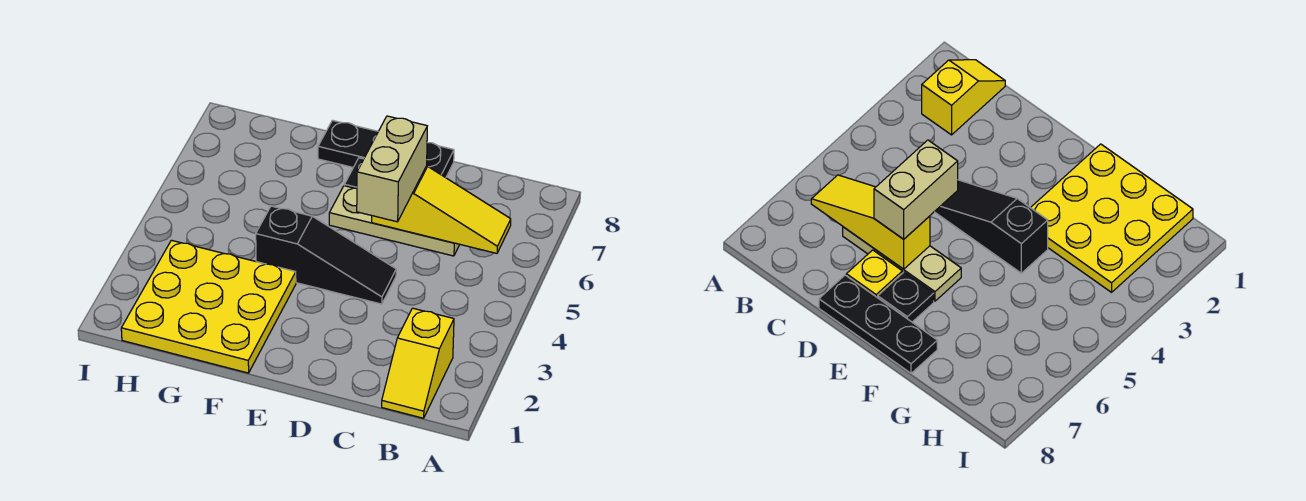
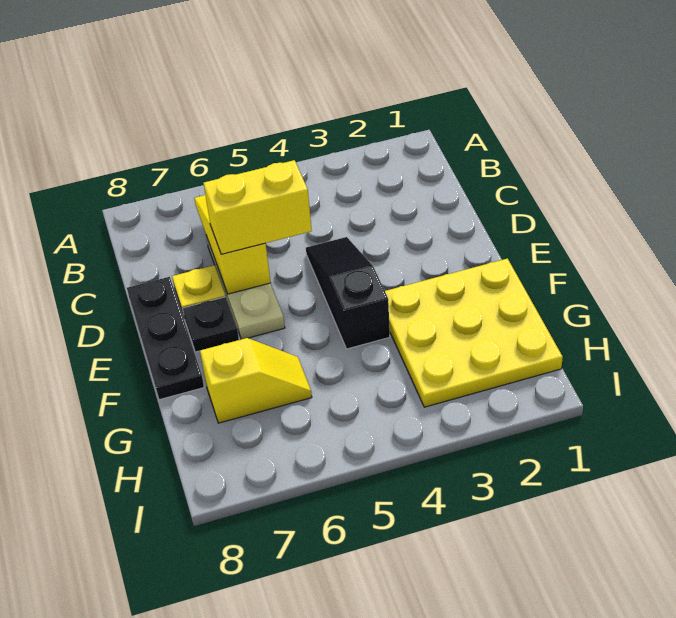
yellow 1x2 slope [382,308,454,418] -> yellow 1x2 slope moved to [200,338,312,423]
tan 1x2 brick [357,116,427,222] -> yellow 1x2 brick [204,160,312,254]

